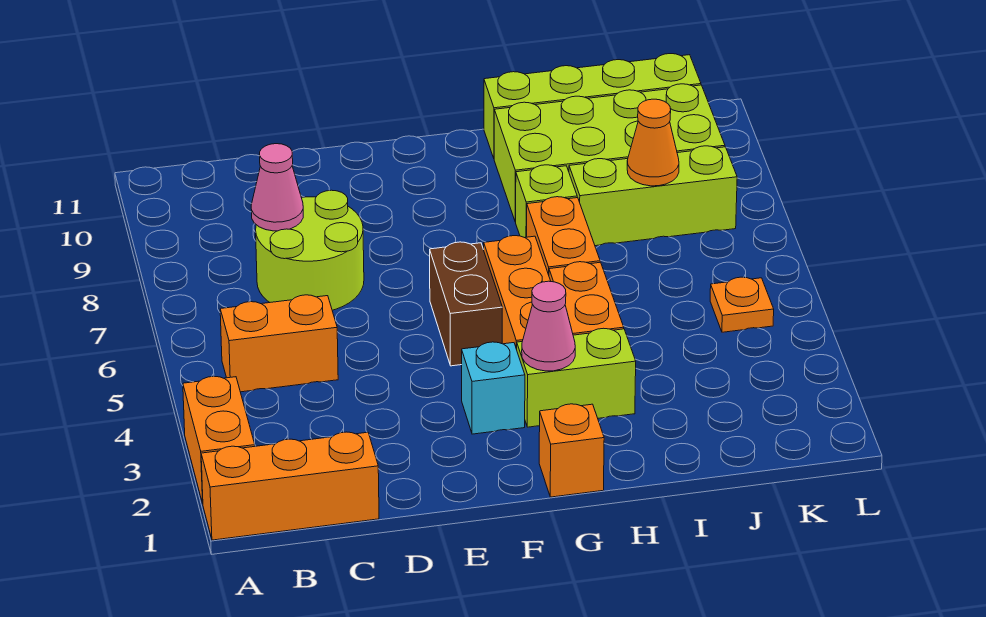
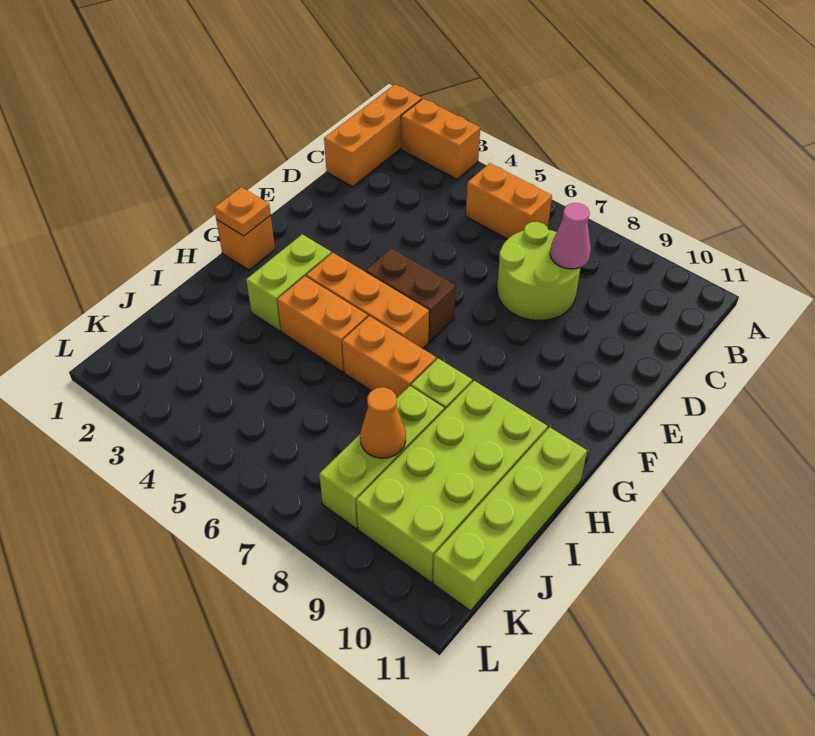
orange 1x2 brick [220,295,338,392] -> orange 1x2 brick turned to [466,163,552,239]
cyan 1x1 brick [462,342,525,434] -> none
pink 1x1 cone [522,281,575,371] -> none
orange 1x1 plate [710,277,774,332] -> orange 1x1 plate moved to [214,187,271,236]

